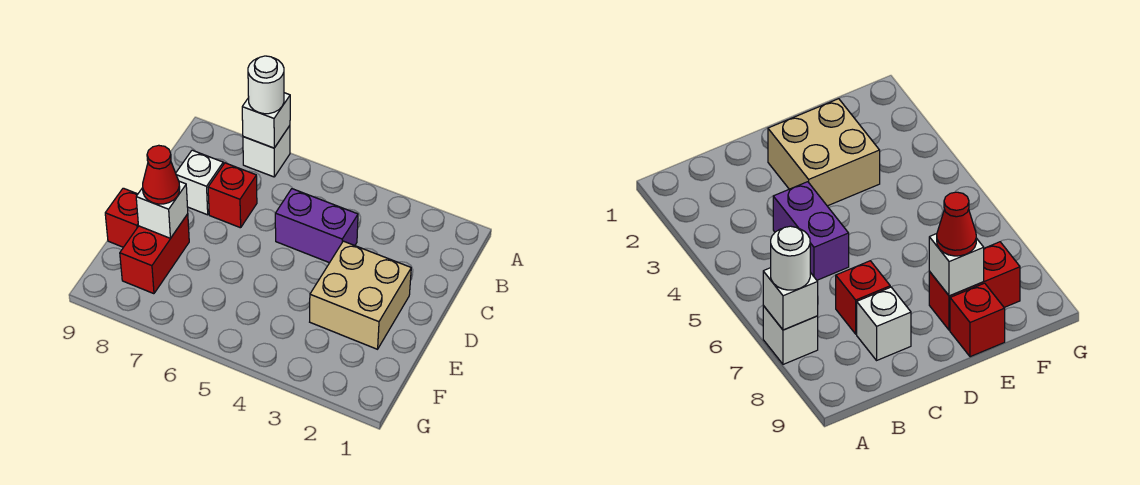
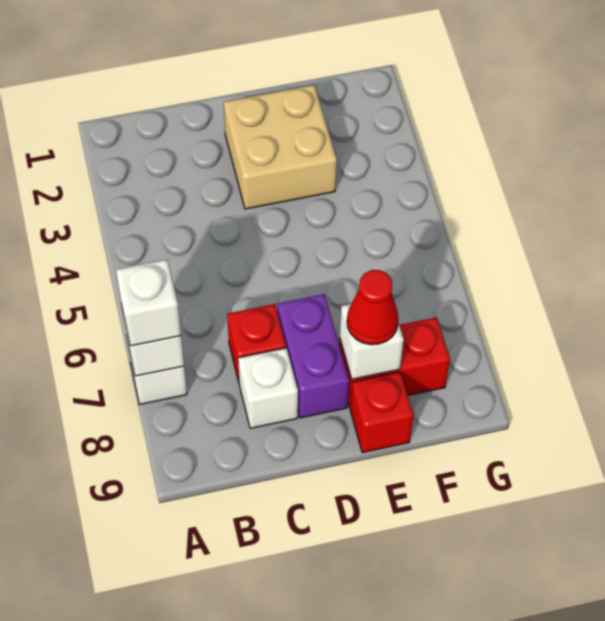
white 1x1 round brick [248,56,284,114] -> white 1x1 brick [116,260,181,346]
purple 1x2 brick [275,189,358,263] -> purple 1x2 brick moved to [277,294,349,418]

